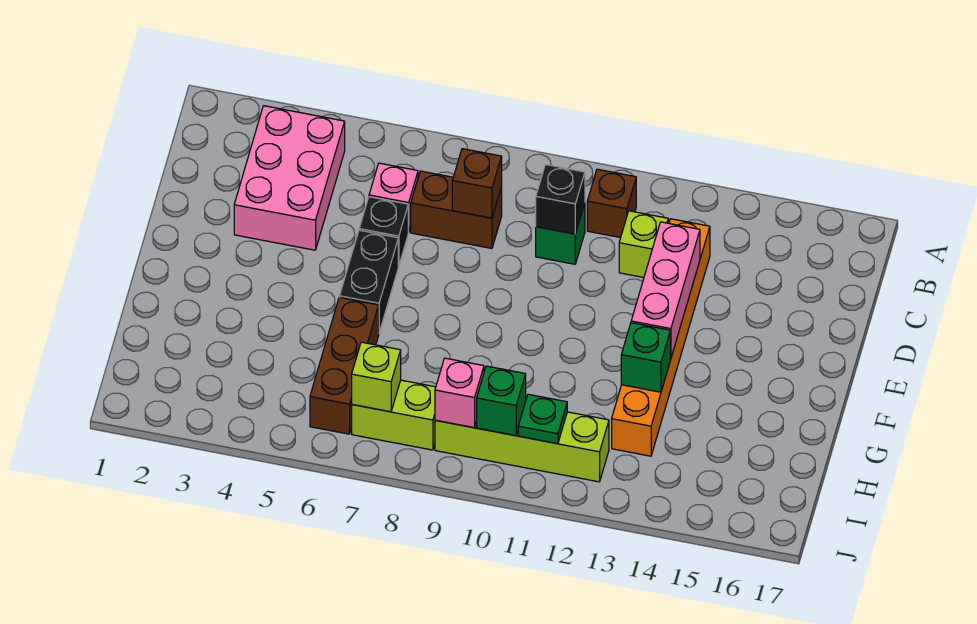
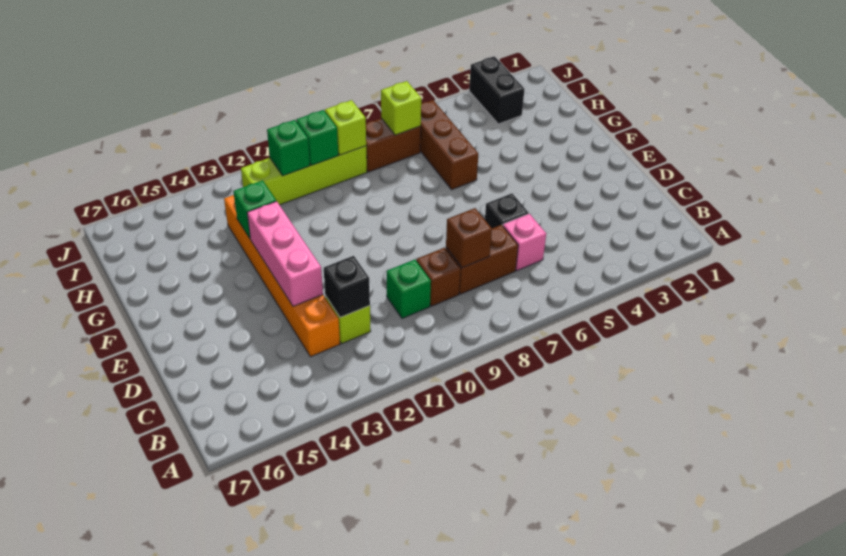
pink 2x3 brick [234,106,345,250] -> none
brown 1x1 brick [587,169,636,238] -> brown 1x1 brick moved to [416,248,460,306]
black 1x1 brick [536,165,585,234] -> black 1x1 brick moved to [324,256,370,317]
black 1x2 brick [340,230,398,332] -> black 1x2 brick moved to [469,56,525,124]
lime 1x2 brick [352,380,436,450] -> brown 1x2 brick [366,118,421,172]
pink 1x1 brick [435,358,484,428] -> lime 1x1 brick [325,100,366,155]
green 1x1 plate [518,394,567,444] -> green 1x1 brick [267,120,310,176]

